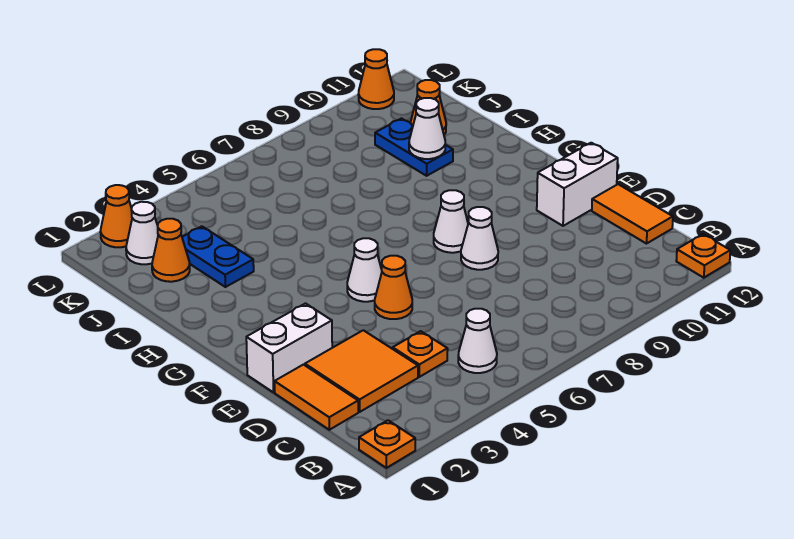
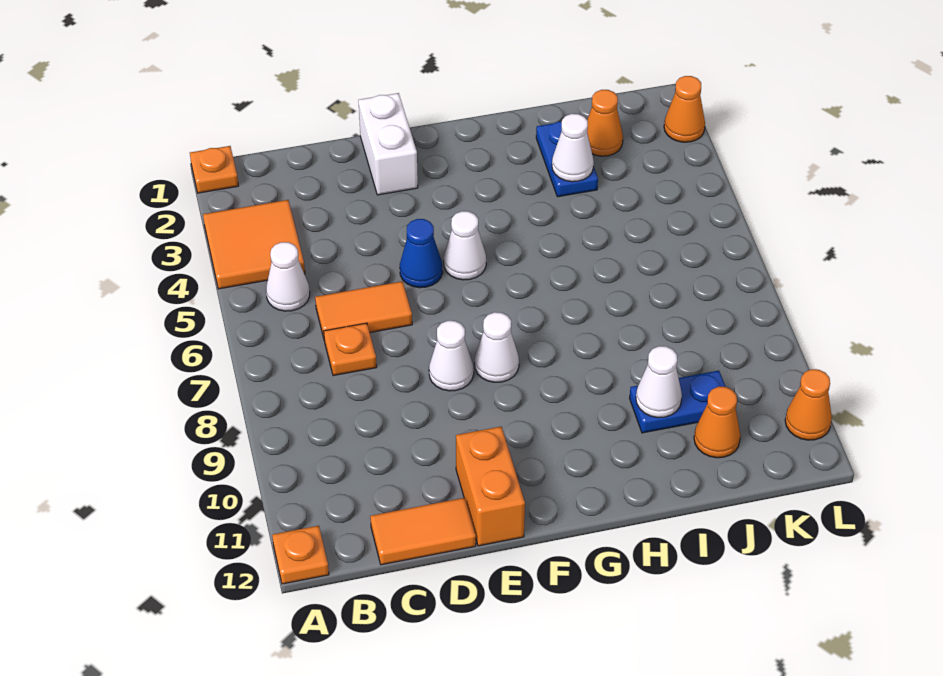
orange 1x2 tile [275,365,358,430] -> orange 1x2 tile moved to [315,281,412,338]
orange 2x2 tile [305,330,418,412] -> orange 2x2 tile moved to [203,200,305,289]
orange 1x1 plate [393,331,448,377] -> orange 1x1 plate moved to [324,323,377,376]
orange 1x1 cone [375,256,412,319] -> blue 1x1 cone [400,219,443,288]
white 1x2 brick [537,143,618,226] -> orange 1x2 brick [456,427,525,546]
blue 1x2 plate [182,226,254,287] -> blue 1x2 plate turned to [536,122,598,197]
white 1x1 cone [126,202,158,264] -> white 1x1 cone moved to [552,114,594,182]

